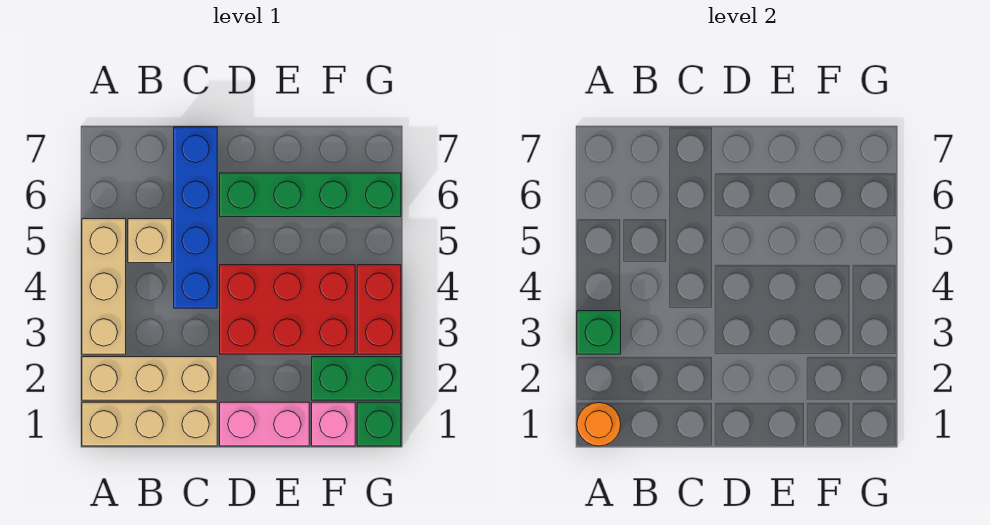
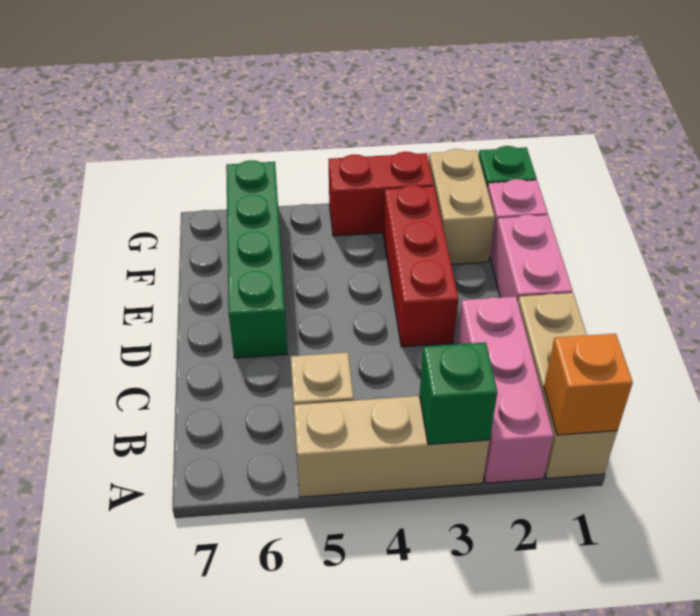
orange 1x1 round brick [577,402,621,446] -> orange 1x1 brick [544,334,633,435]
tan 1x3 brick [82,357,217,400] -> pink 1x3 brick [457,297,554,483]
blue 1x4 brick [174,127,217,308] -> none
red 2x3 brick [220,265,355,354] -> red 1x3 brick [383,185,458,347]
green 1x2 brick [312,357,401,400] -> tan 1x2 brick [429,149,495,264]

